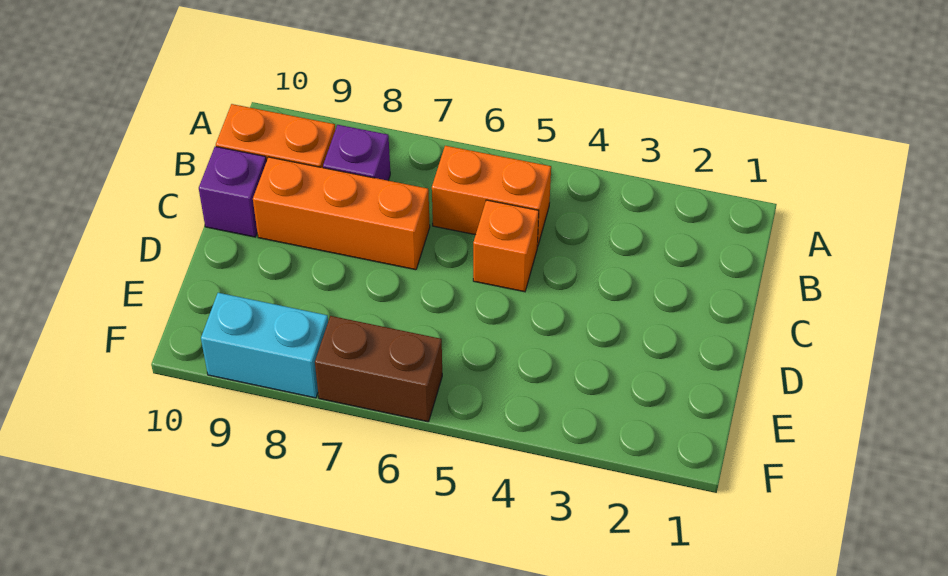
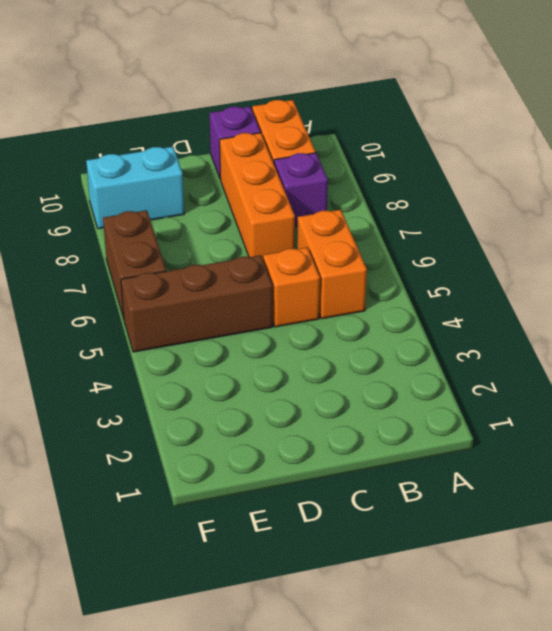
none -> brown 1x3 brick [121,255,273,352]
cyan 1x2 brick [201,293,328,398] -> cyan 1x2 brick turned to [86,147,184,229]

